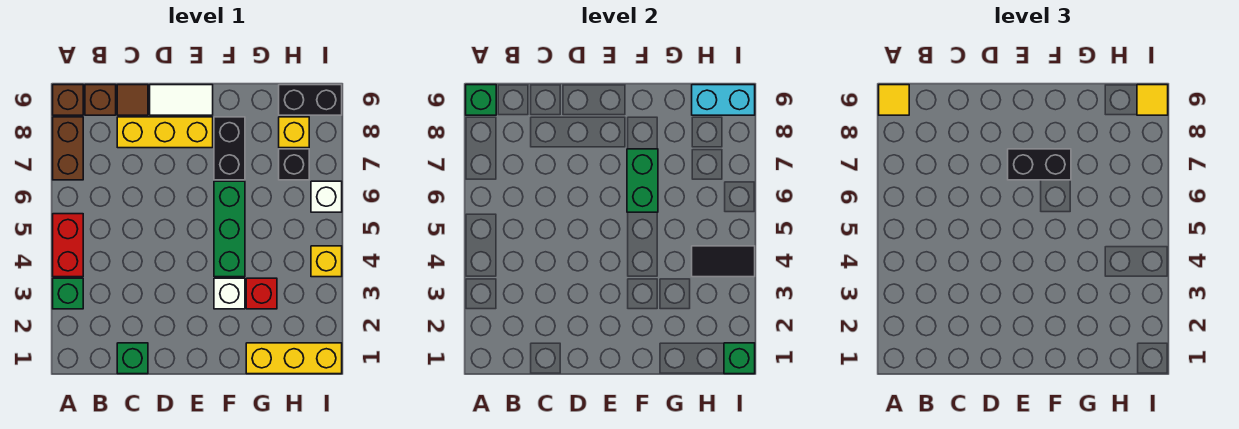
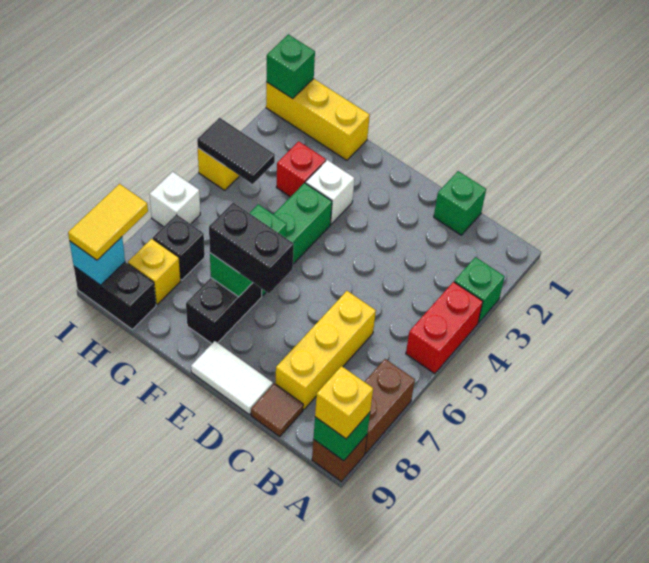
yellow 1x1 tile [879,85,909,115] -> yellow 1x1 brick [315,366,373,439]
brown 1x1 brick [85,85,116,115] -> none
yellow 1x3 brick [117,117,213,148] -> yellow 1x3 brick turned to [275,291,376,410]
cyan 1x2 brick [692,85,755,115] -> cyan 1x1 brick [70,237,125,285]
yellow 1x1 tile [1137,85,1168,115] -> yellow 1x2 tile [68,184,148,260]

